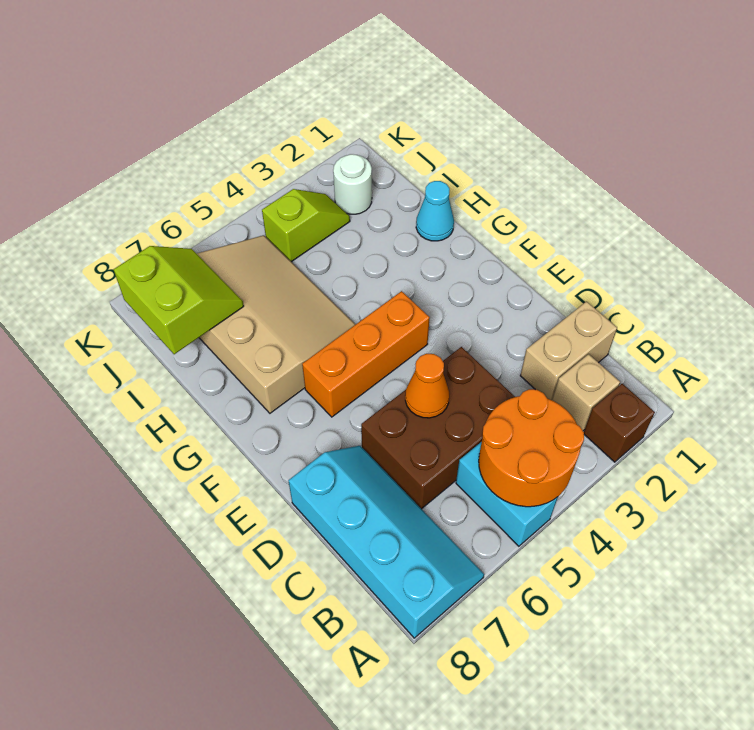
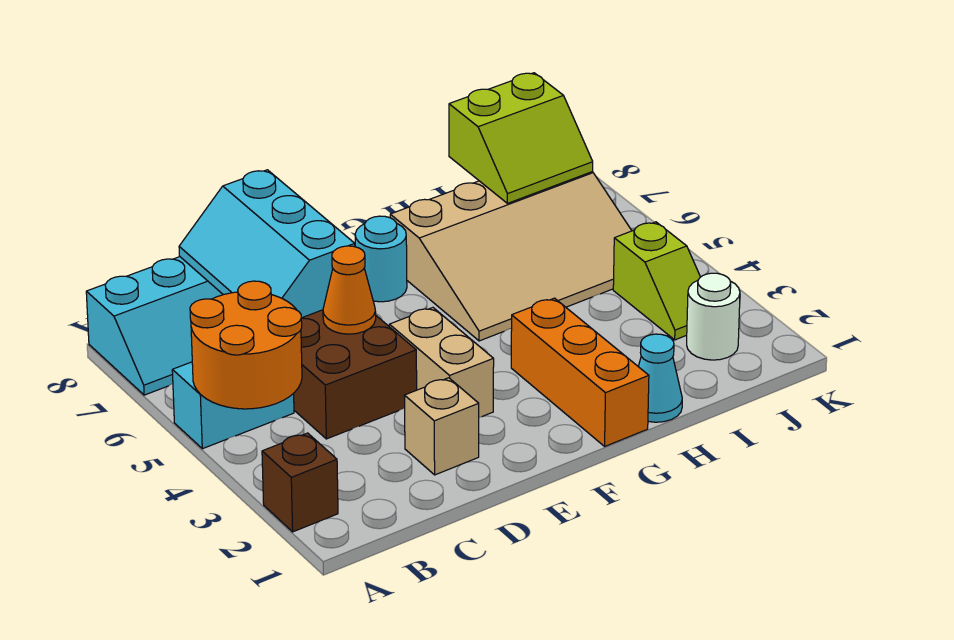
tan 1x1 brick [552,354,620,431] -> tan 1x1 brick moved to [404,378,479,475]
tan 1x2 brick [520,301,617,400] -> tan 1x2 brick moved to [389,308,494,418]
none -> cyan 2x3 slope [179,170,355,318]
orange 1x3 brick [302,291,430,417] -> orange 1x3 brick moved to [511,298,649,446]
none -> cyan 1x1 round brick [355,216,407,302]

